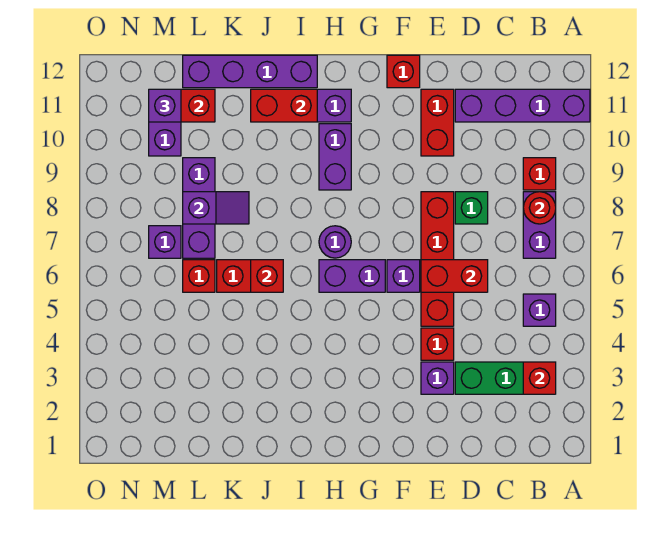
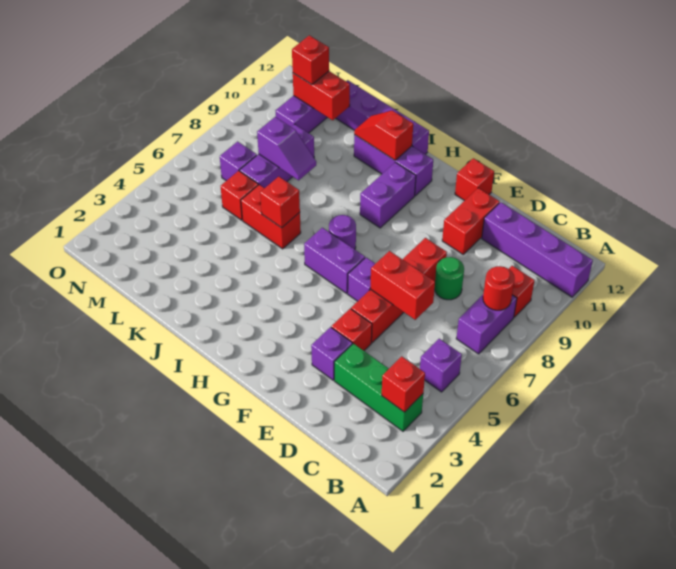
green 1x1 brick [455,192,488,224] -> green 1x1 round brick [435,257,464,300]
red 1x2 brick [251,89,317,122] -> red 1x2 slope [354,110,413,160]
purple 1x1 brick [149,89,181,122] -> red 1x1 brick [292,35,329,85]

